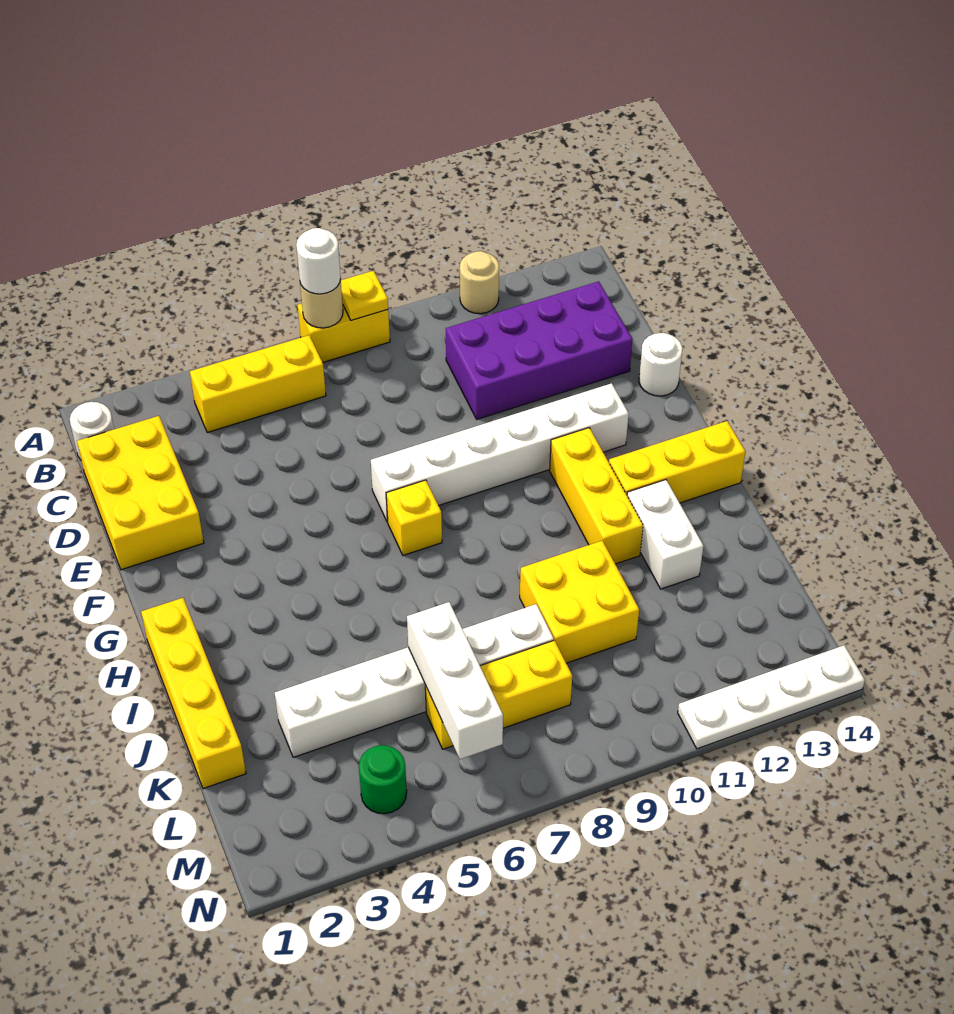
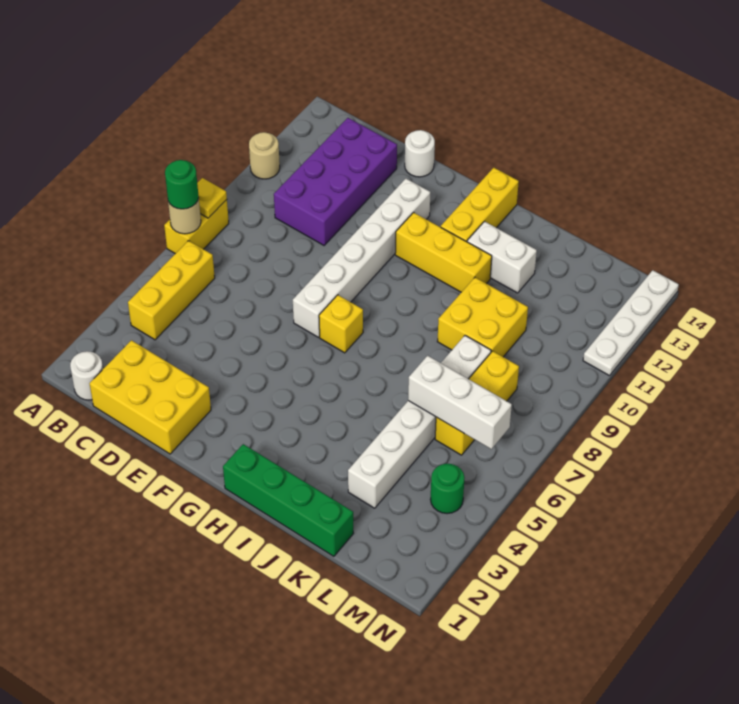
white 1x1 round brick [296,228,341,294] -> green 1x1 round brick [165,160,199,209]
yellow 1x4 brick [141,598,246,789] -> green 1x4 brick [223,444,354,556]

